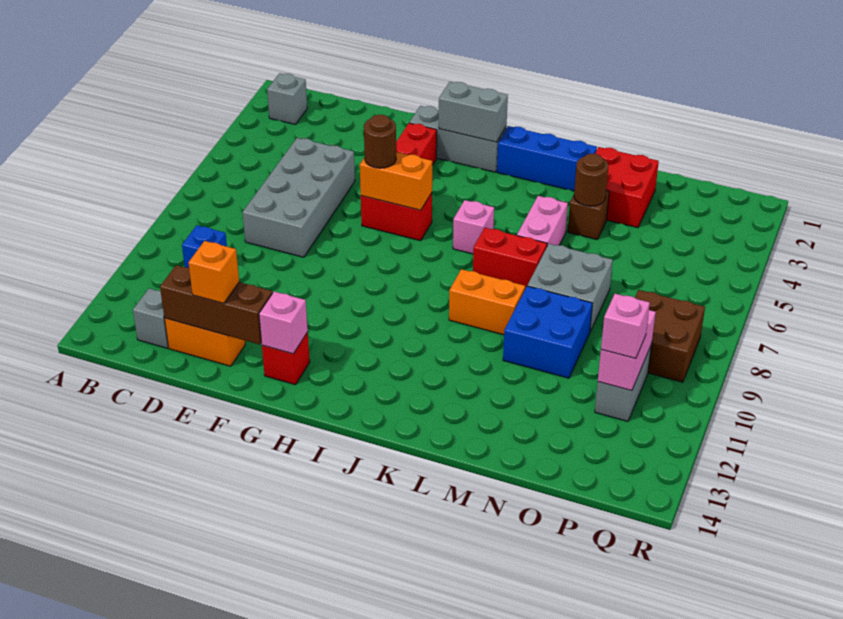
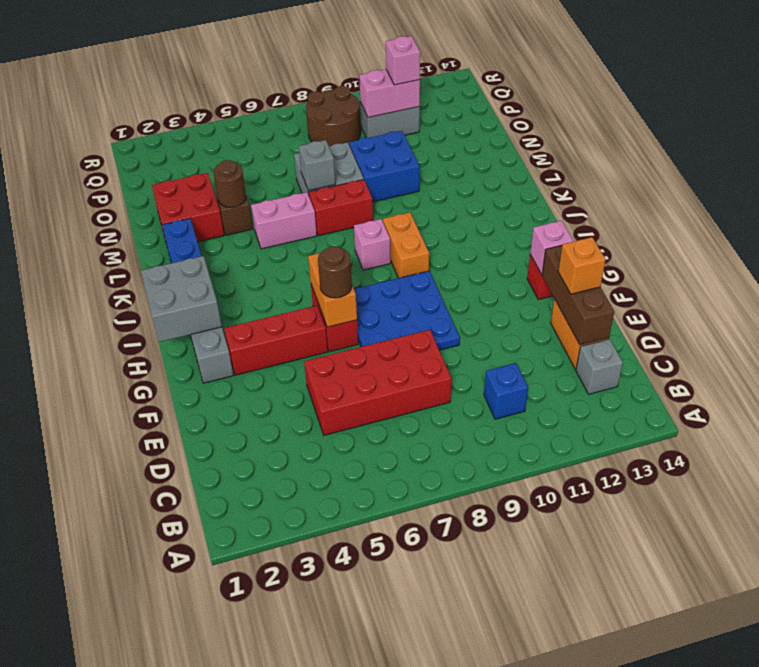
grey 1x1 brick [267,73,307,125] -> grey 1x1 brick moved to [299,140,335,191]
grey 2x4 brick [242,138,355,257] -> red 2x4 brick [304,330,452,435]
none -> blue 3x3 plate [354,271,460,350]
grey 1x2 brick [439,82,508,142] -> grey 2x2 brick [141,256,222,342]
pink 1x1 brick [453,200,494,254] -> pink 1x1 brick moved to [354,219,391,270]
red 1x2 brick [473,228,547,289] -> red 1x2 brick turned to [309,180,373,236]
orange 1x2 brick [449,269,525,335] -> orange 1x2 brick moved to [383,212,429,278]
brown 2x2 brick [635,290,705,382] -> brown 2x2 round brick [306,86,361,146]

